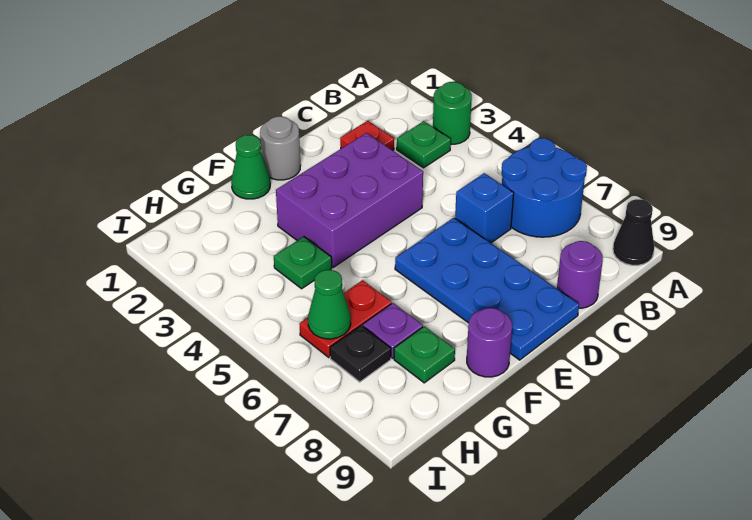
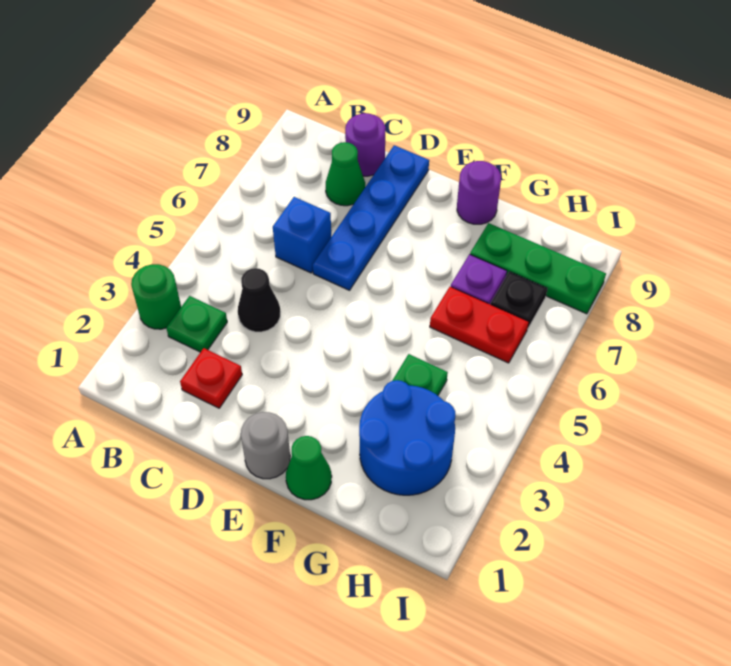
blue 2x2 round brick [501,138,587,237] -> blue 2x2 round brick moved to [359,380,456,495]
black 1x1 cone [613,199,654,265] -> black 1x1 cone moved to [238,268,280,332]
purple 2x3 brick [276,133,423,267] -> none
blue 2x4 plate [395,218,579,360] -> blue 1x4 plate [313,145,429,290]
green 1x1 plate [394,326,455,383] -> green 1x3 plate [470,223,606,314]
green 1x1 cone [308,270,351,339] -> green 1x1 cone moved to [326,142,365,206]

